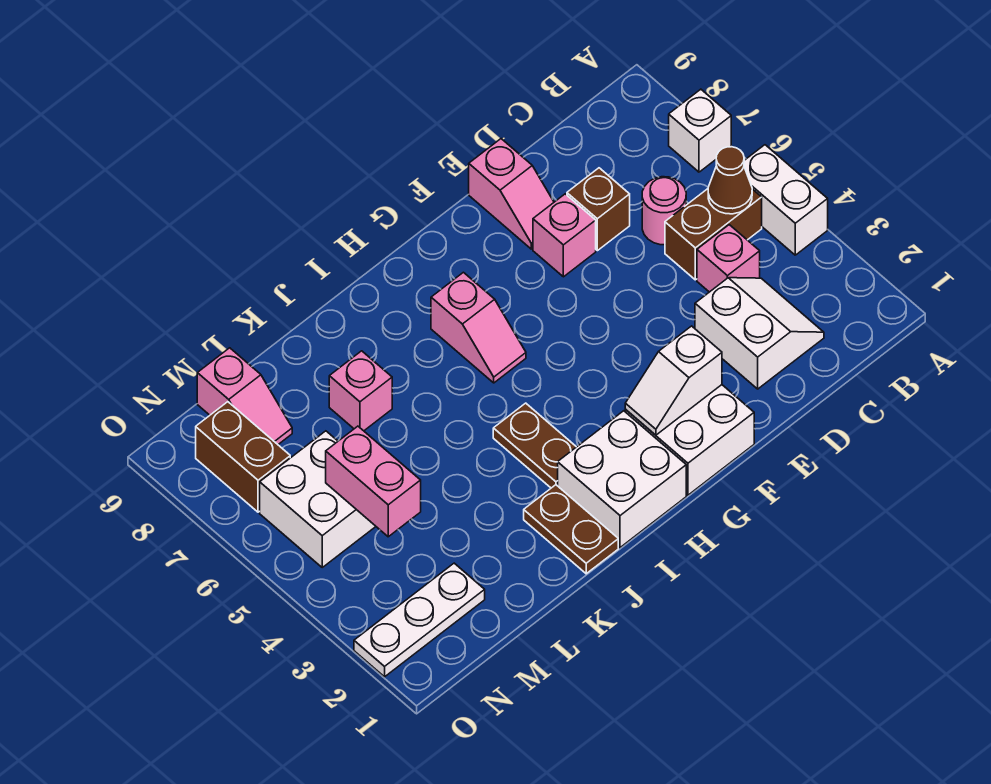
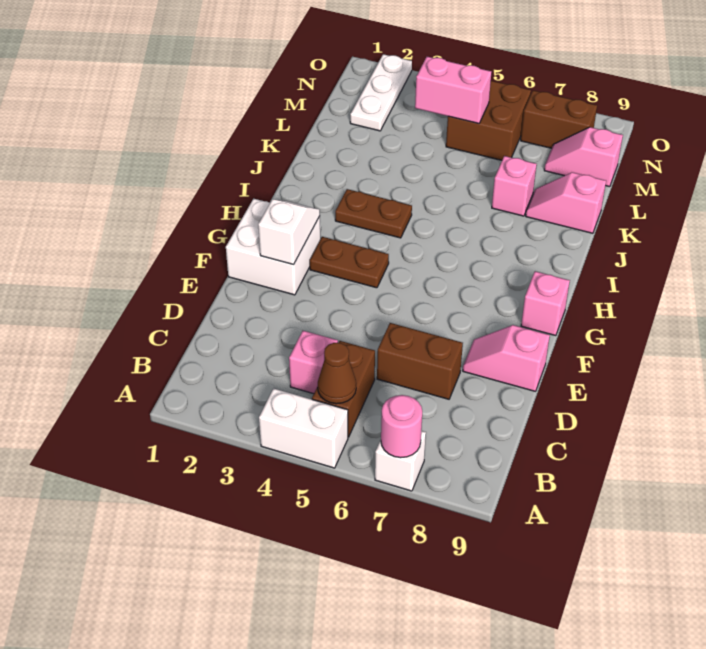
white 2x2 slope [695,278,824,389] -> none
pink 1x1 round brick [642,177,686,245] -> pink 1x1 round brick moved to [381,395,422,458]
brown 1x1 brick [567,168,630,251] -> brown 1x2 brick [377,323,463,399]
pink 1x1 brick [533,194,596,277] -> pink 1x1 brick moved to [521,271,570,336]
white 2x2 brick [558,411,686,547] -> none
pink 1x2 slope [431,272,526,383] -> pink 1x2 slope moved to [526,172,606,233]
brown 1x2 plate [524,485,618,574] -> brown 1x2 plate moved to [310,237,389,288]
white 2x2 brick [260,431,376,567] -> brown 2x2 brick [446,81,531,160]

